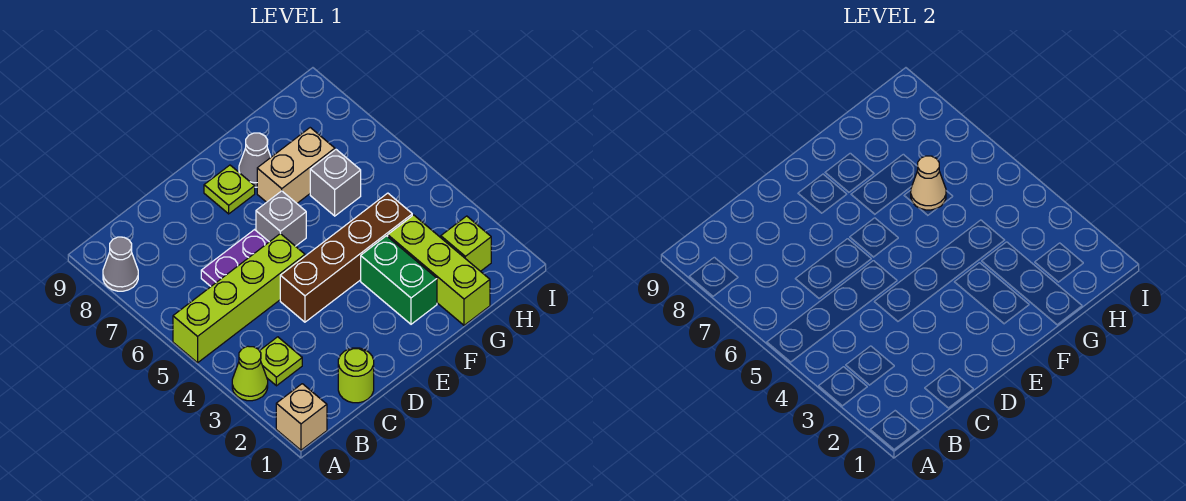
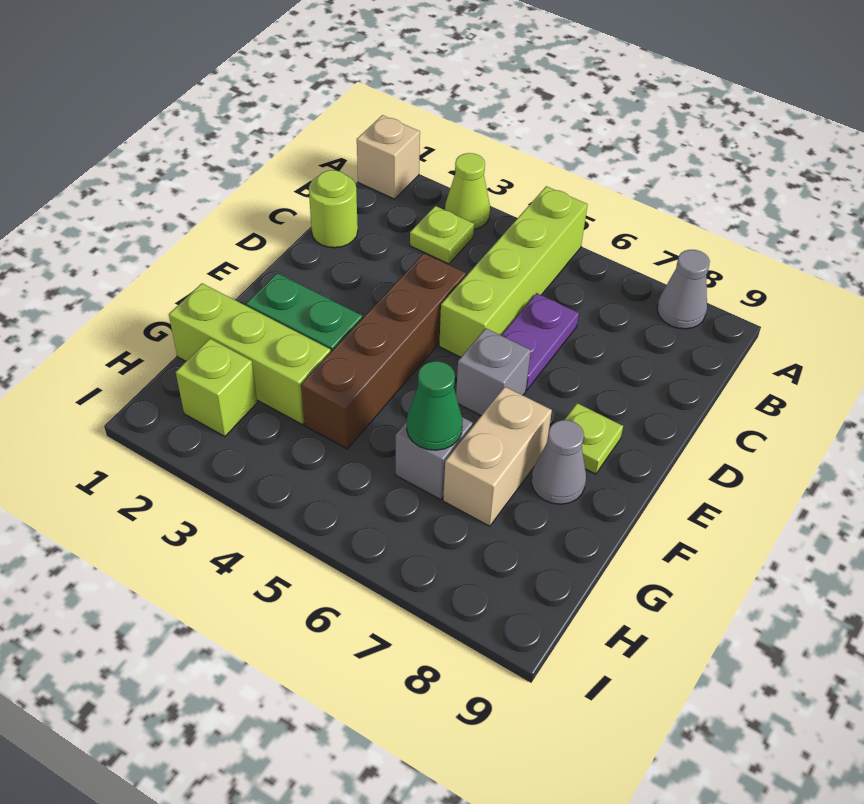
tan 1x1 cone [911,156,946,210] -> green 1x1 cone [407,361,463,450]

